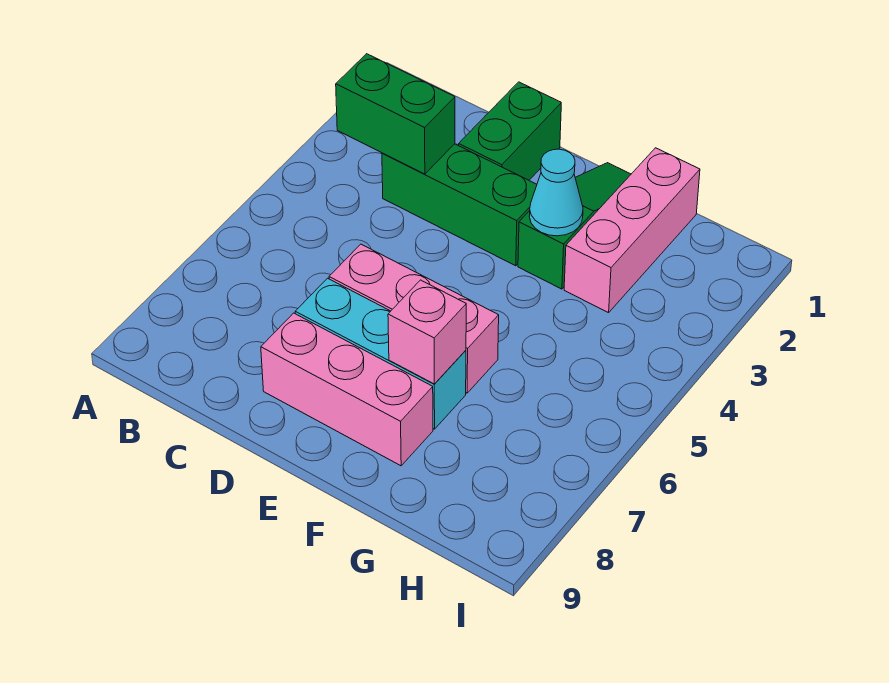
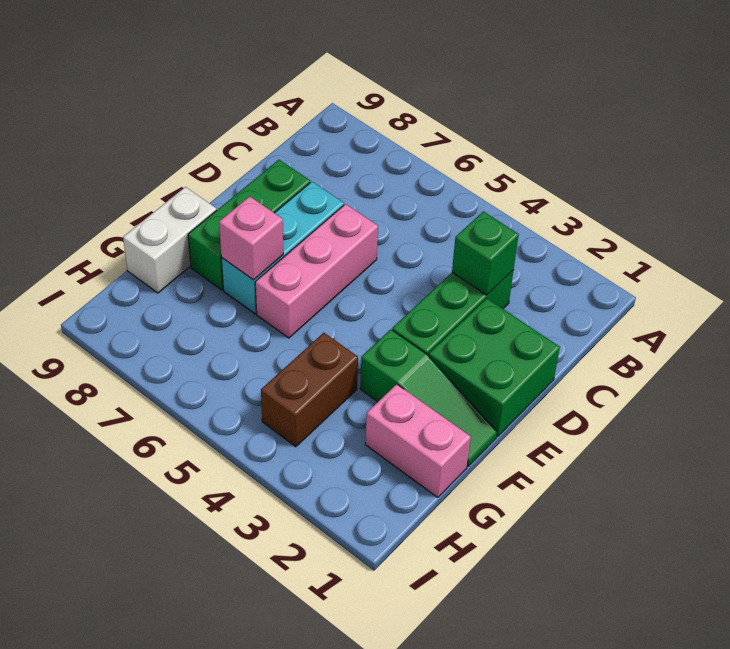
green 1x2 brick [336,54,455,174] -> green 1x1 brick [452,211,519,295]
green 1x2 brick [459,82,561,180] -> green 2x2 brick [429,298,560,436]
pink 1x3 brick [261,313,433,466] -> green 1x3 brick [188,160,310,290]
cyan 1x1 cone [529,149,583,236] -> none
none -> white 1x2 brick [123,187,217,293]
pink 1x3 brick [564,148,700,313] -> pink 1x2 brick [365,384,471,497]
none -> brown 1x2 brick [261,333,358,447]

